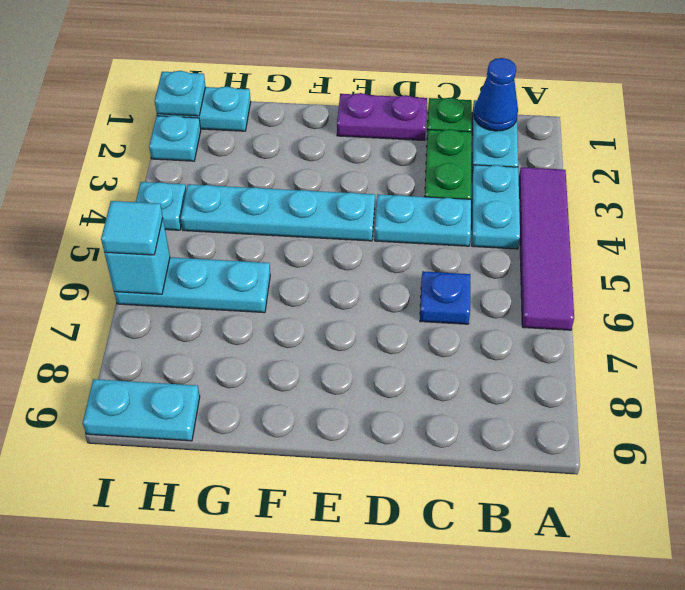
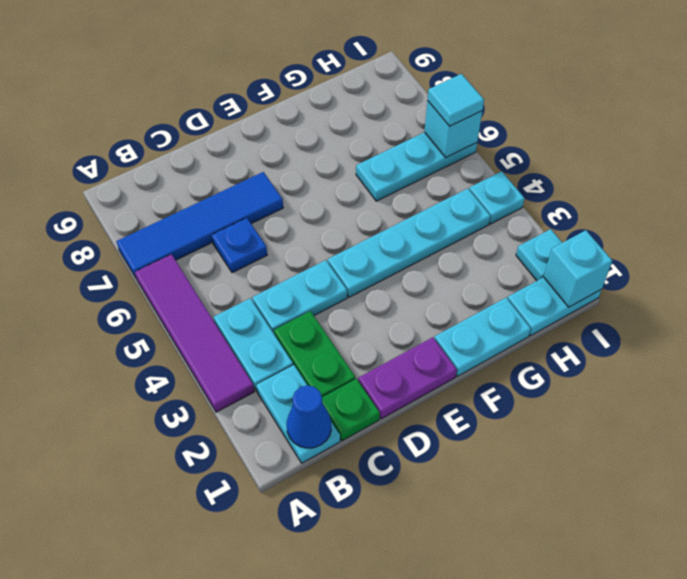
none -> blue 1x4 tile [116,172,283,279]
cyan 1x2 plate [83,379,200,441] -> cyan 1x2 plate moved to [435,298,531,376]
cyan 1x1 plate [155,71,205,116] -> cyan 1x1 brick [544,230,612,307]

